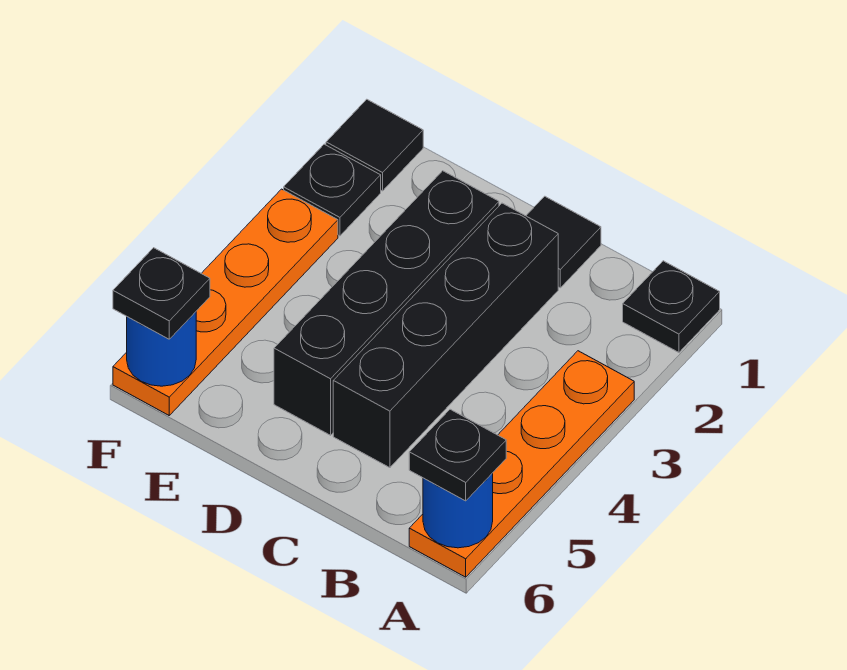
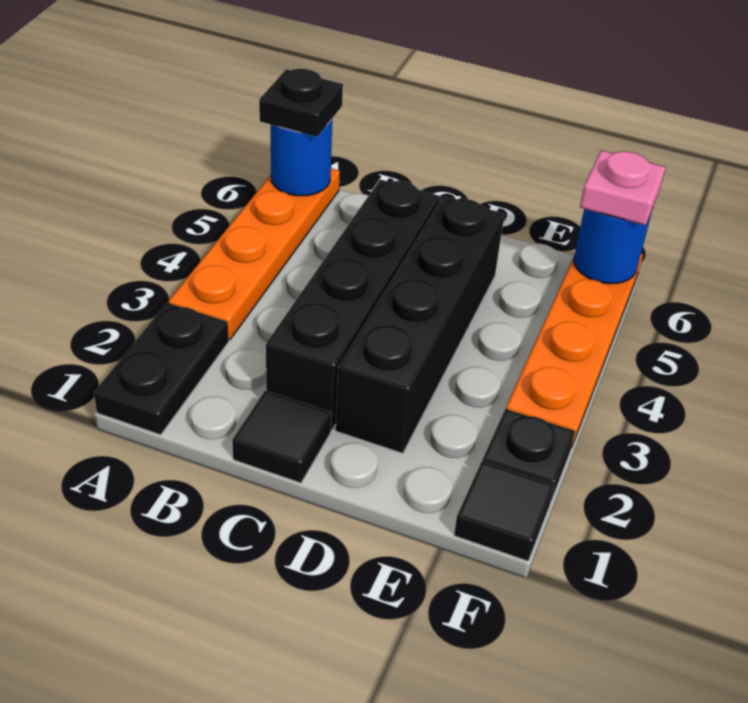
black 1x1 plate [623,261,720,352] -> black 1x2 plate [94,303,229,435]
black 1x1 plate [113,248,210,339] -> pink 1x1 plate [580,150,666,225]

